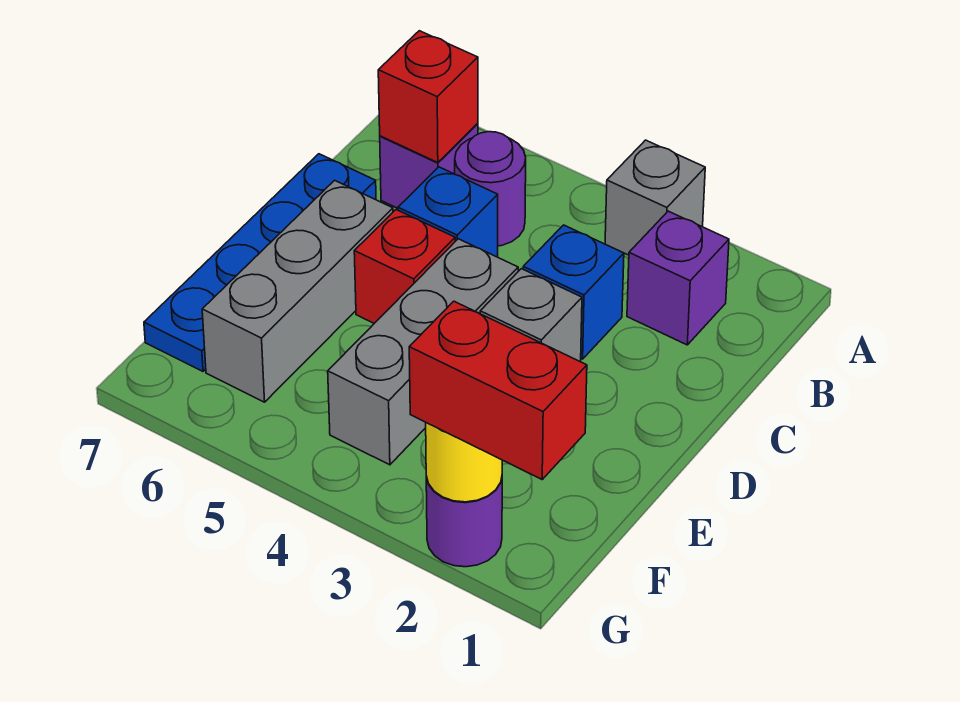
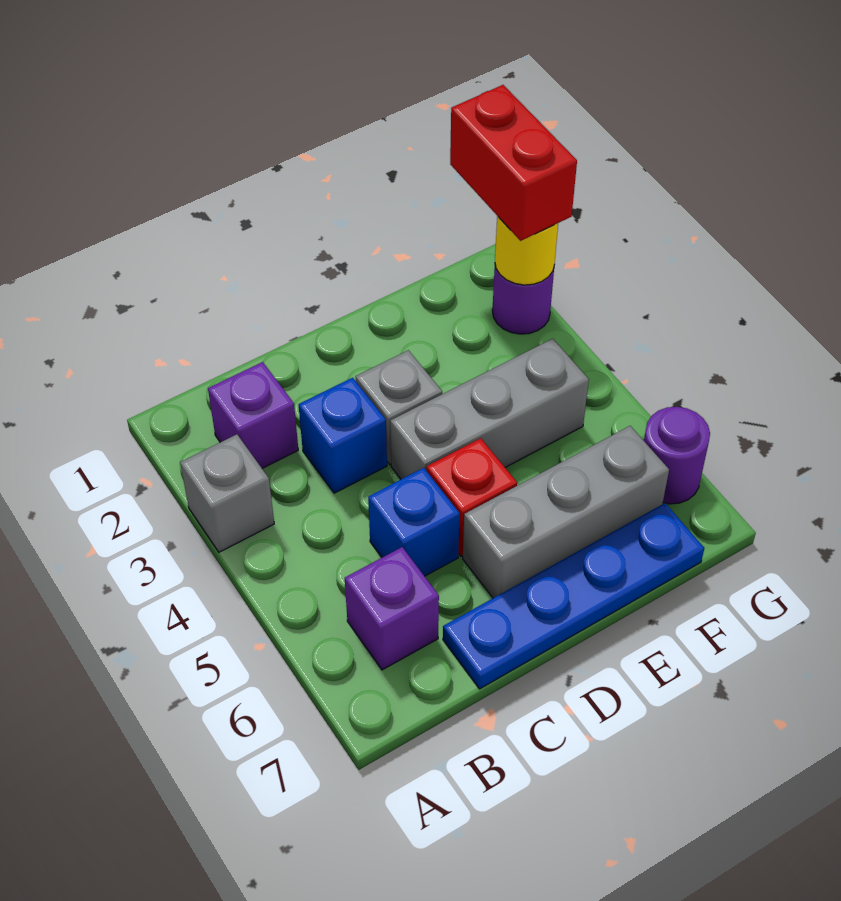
purple 1x1 round brick [455,132,526,246] -> purple 1x1 round brick moved to [644,407,710,504]
red 1x1 brick [378,31,478,163] -> none

